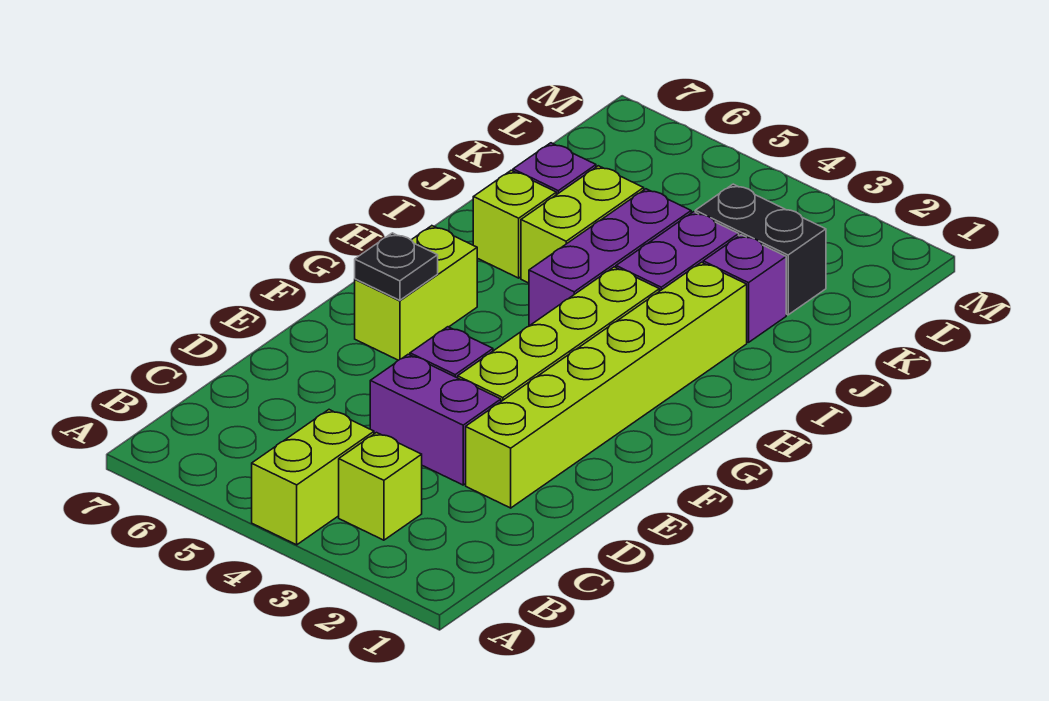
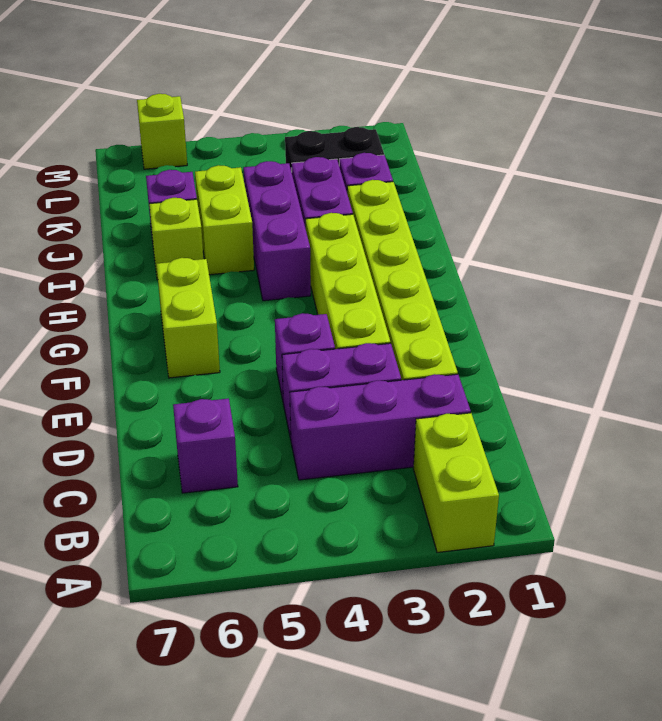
lime 1x2 brick [252,410,374,545] -> lime 1x2 brick moved to [413,413,499,552]
lime 1x1 brick [339,433,422,540] -> lime 1x1 brick moved to [137,94,187,169]
none -> purple 1x3 brick [290,374,471,480]
none -> purple 1x1 brick [173,398,238,493]
black 1x1 plate [355,233,438,300] -> none

